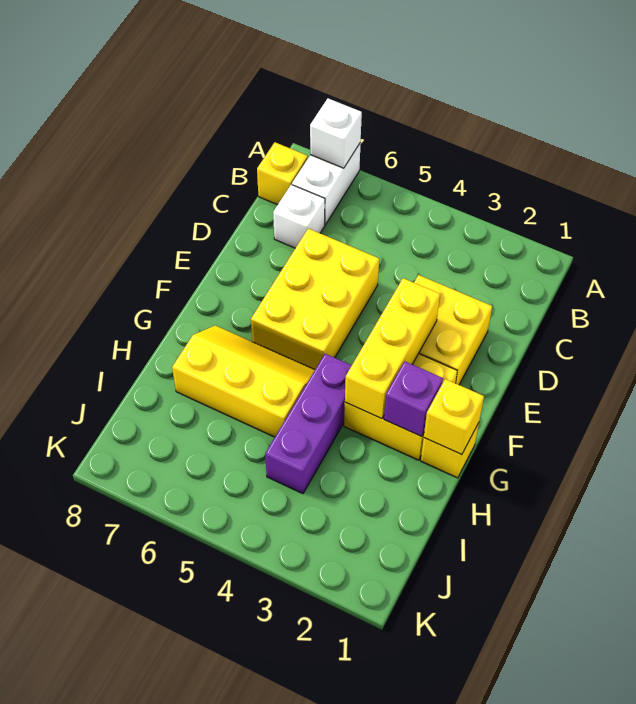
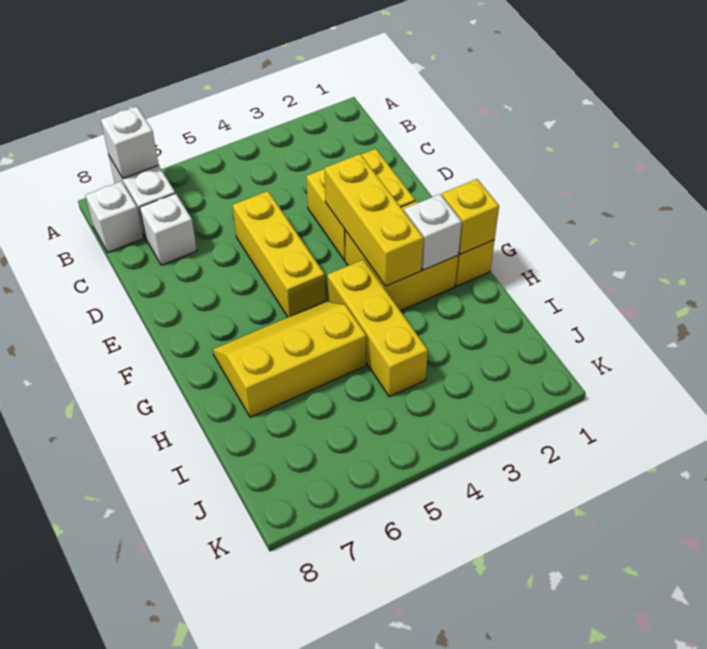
yellow 1x1 brick [257,142,308,205] -> white 1x1 brick [86,181,143,252]
yellow 2x3 brick [251,229,379,370] -> yellow 1x3 brick [233,191,325,317]
purple 1x1 brick [384,361,443,436] -> white 1x1 brick [404,194,462,270]
purple 1x3 brick [265,354,352,494] -> yellow 1x3 brick [327,259,428,397]

